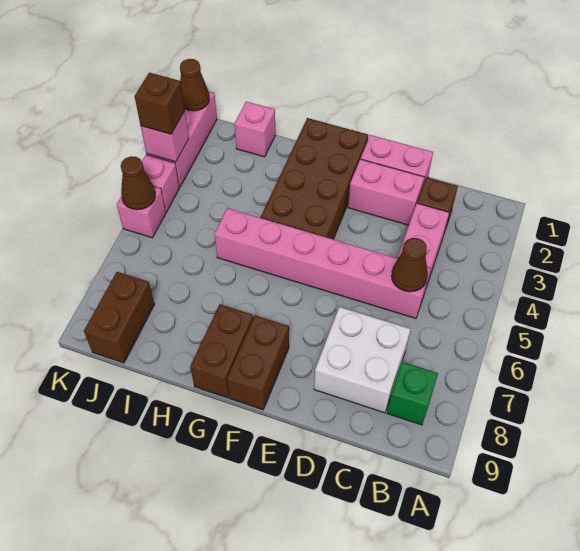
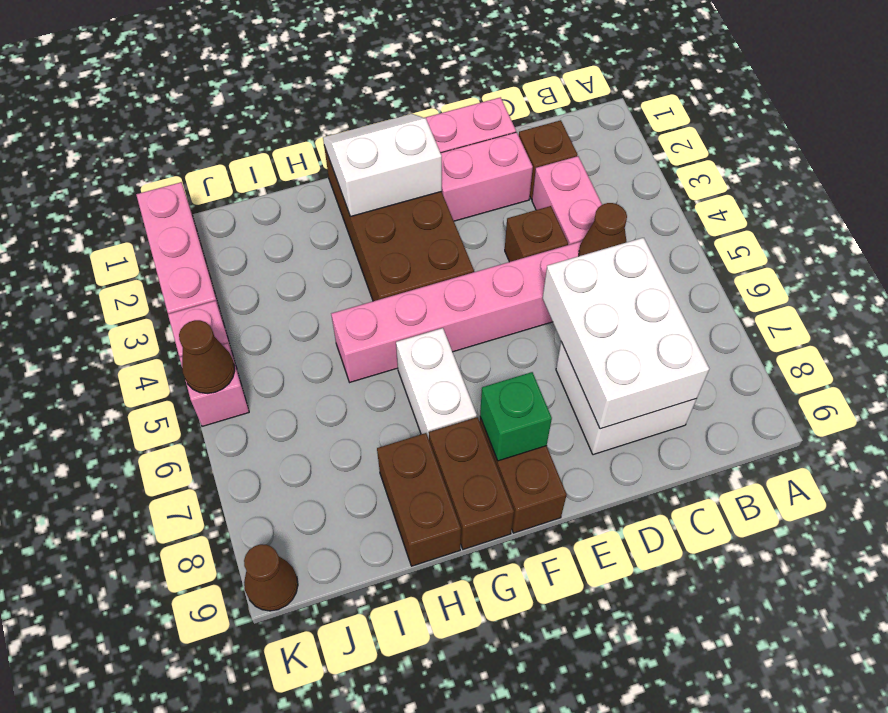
green 1x1 brick [387,362,438,425] -> green 1x1 brick moved to [480,372,552,461]
none -> white 2x3 brick [543,238,709,429]
none -> white 2x2 slope [323,114,442,217]
none -> white 1x2 brick [396,328,477,439]
pink 1x1 brick [234,102,275,157] -> none
brown 1x2 brick [84,272,154,363] -> brown 1x2 brick moved to [377,433,461,566]
brown 1x1 cone [180,59,210,111] -> brown 1x1 cone moved to [244,544,298,611]
pink 1x1 brick [141,112,189,162] -> none
brown 1x1 brick [134,73,185,134] -> brown 1x1 brick moved to [505,206,568,262]

